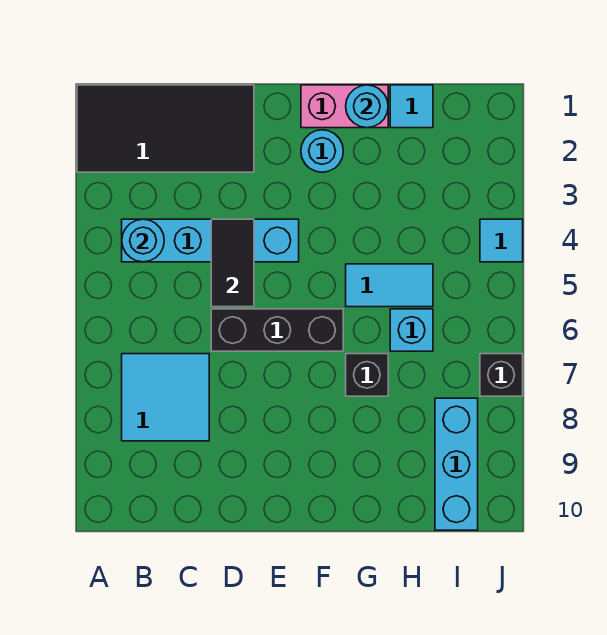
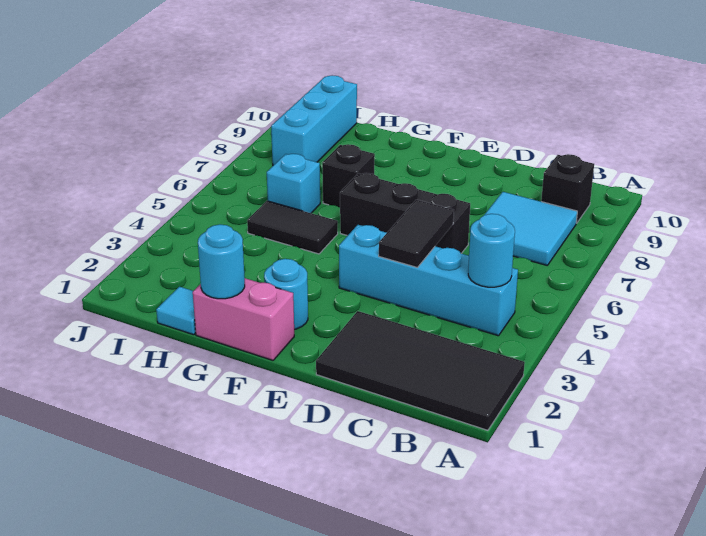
cyan 1x2 tile [346,264,433,307] -> black 1x2 tile [247,201,338,254]
cyan 1x1 tile [480,219,523,262] -> none
black 1x1 brick [480,354,523,396] -> black 1x1 brick moved to [541,154,594,223]

